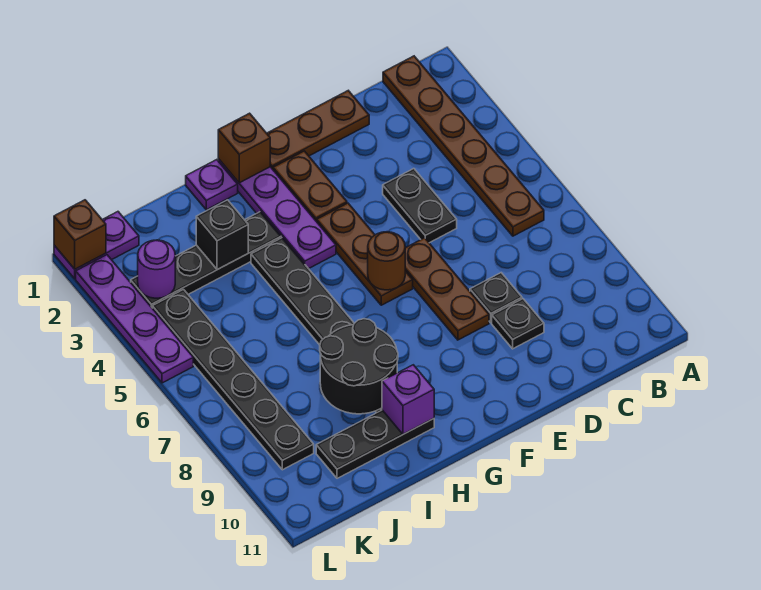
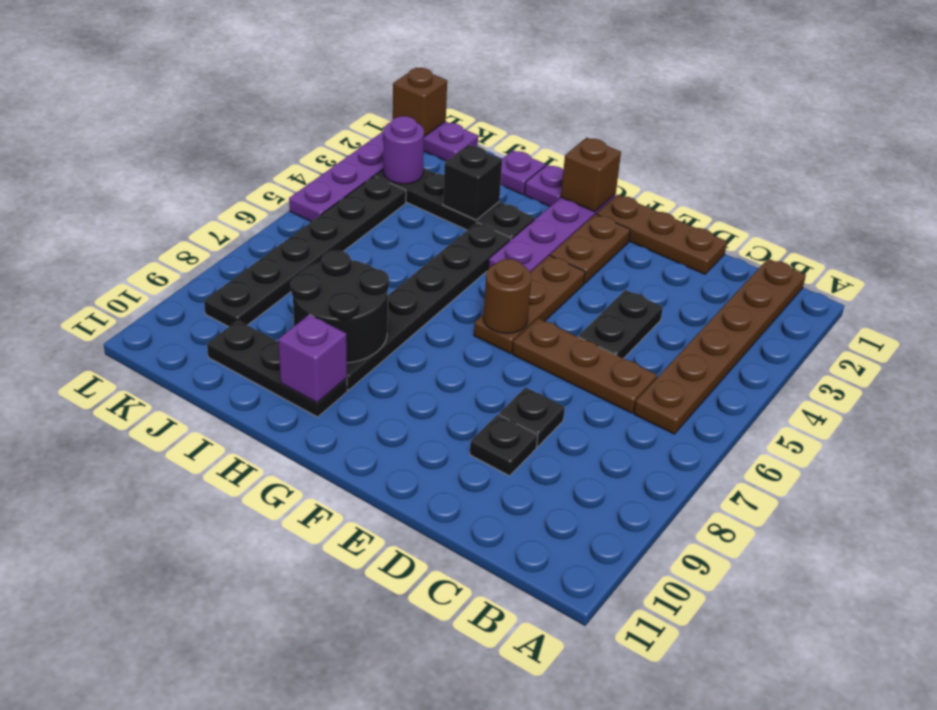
brown 1x3 plate [405,238,489,340] -> brown 1x3 plate turned to [512,318,657,413]
none -> purple 1x1 plate [501,150,545,195]

